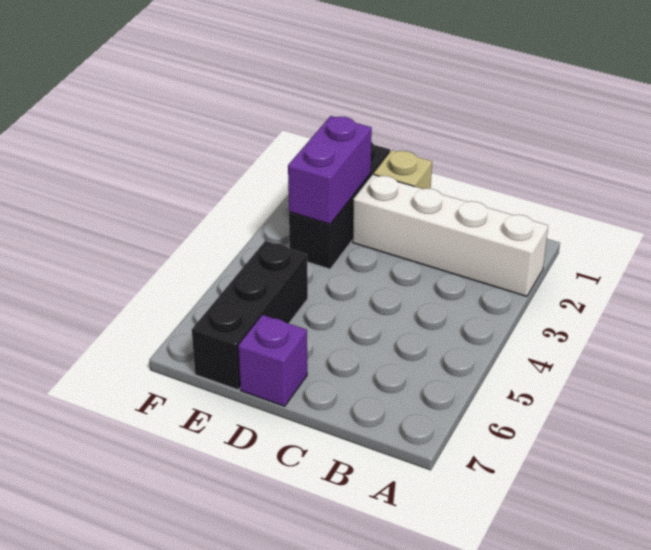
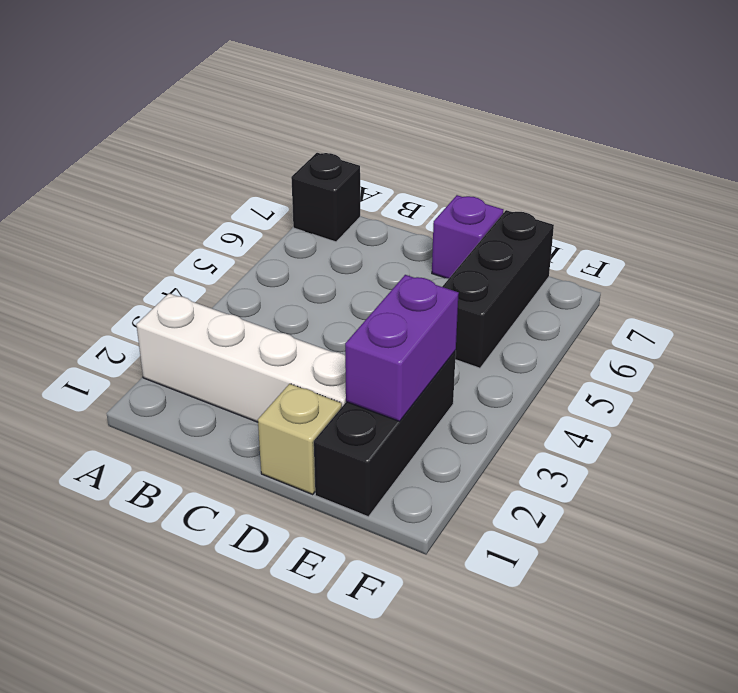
none -> black 1x1 brick [291,153,360,242]

